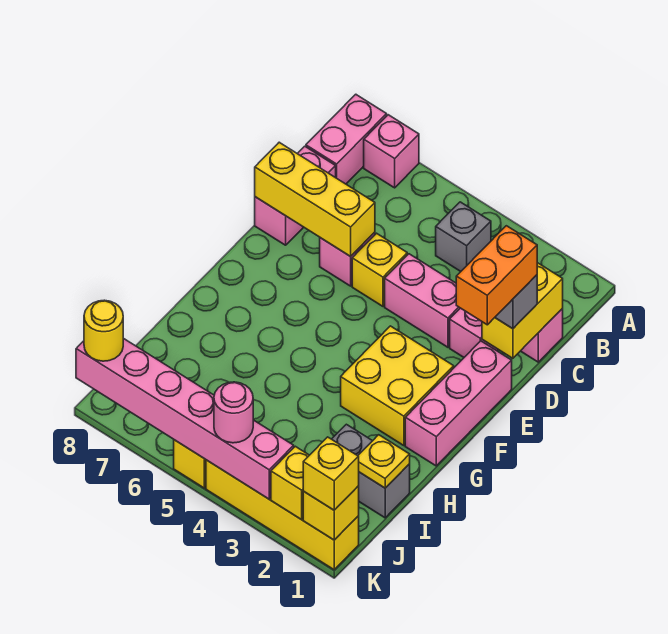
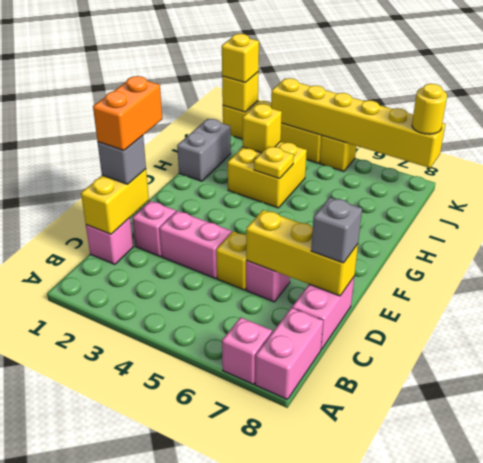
grey 1x1 brick [436,202,491,271] -> grey 1x1 brick moved to [311,197,362,263]
pink 1x3 brick [405,341,512,466] -> none
yellow 2x2 brick [341,326,454,446] -> yellow 2x2 brick moved to [228,142,307,208]
grey 1x2 brick [332,424,410,518] -> grey 1x2 brick turned to [177,119,231,181]
yellow 1x1 plate [358,435,410,488] -> yellow 1x1 plate moved to [254,146,294,179]
yellow 1x1 brick [271,446,309,520] -> yellow 1x1 brick moved to [243,104,282,153]
pink 1x6 brick [76,338,294,499] -> yellow 1x6 brick [271,78,445,168]
pink 1x1 round brick [214,382,253,443] -> none

